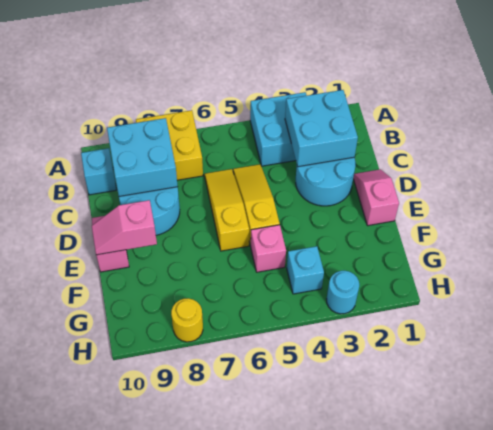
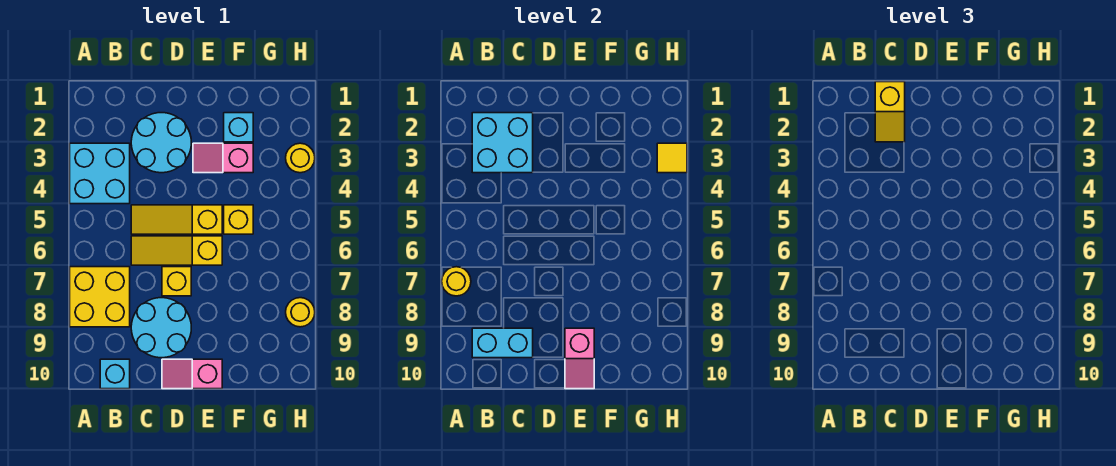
none -> yellow 1x1 round brick [442,267,471,296]
cyan 2x2 brick [107,118,178,196] -> cyan 1x2 brick [472,328,533,358]
none -> yellow 1x2 slope [875,82,905,142]
pink 1x2 slope [353,169,399,226] -> pink 1x2 slope moved to [193,143,253,173]
none -> yellow 1x1 brick [162,267,191,296]
pink 1x1 brick [251,225,286,272] -> yellow 1x1 brick [224,205,253,234]
cyan 1x1 brick [287,246,324,294] -> cyan 1x1 brick moved to [224,113,253,142]
cyan 1x1 round brick [327,271,359,314] -> yellow 1x1 round brick [286,143,315,173]
none -> yellow 1x1 tile [657,143,687,173]

